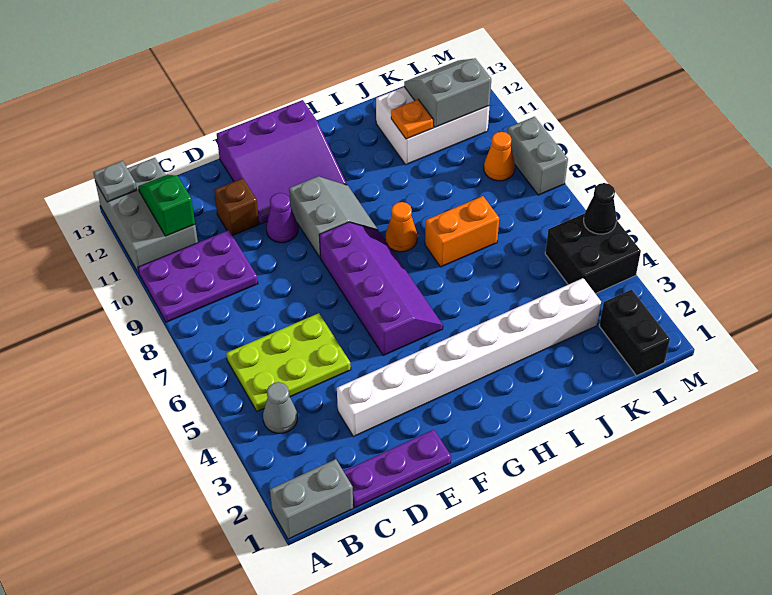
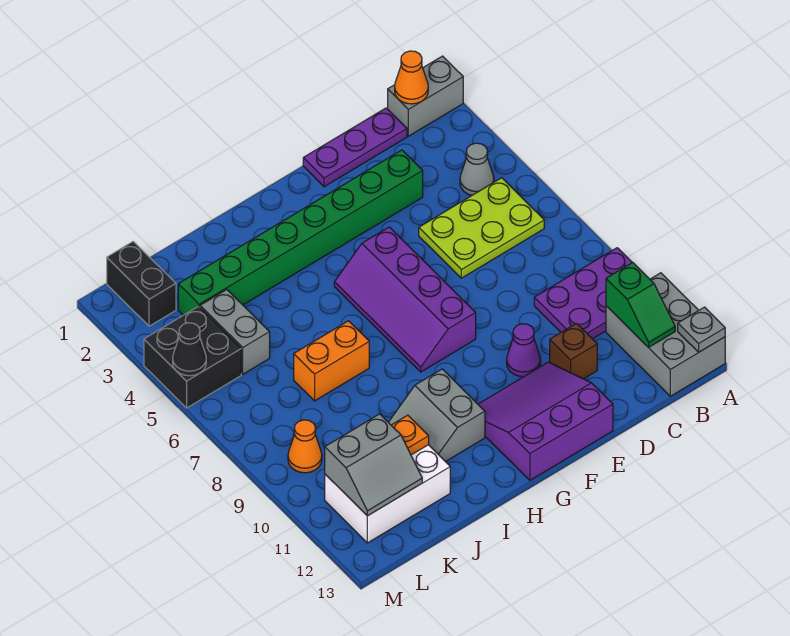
white 1x8 brick [337,278,601,437] -> green 1x8 brick [178,150,423,315]
grey 2x2 slope [289,176,378,258] -> grey 2x2 slope moved to [388,369,485,462]
orange 1x1 cone [386,202,417,252] -> orange 1x1 cone moved to [395,51,428,104]
grey 1x2 brick [508,117,568,195] -> grey 1x2 brick moved to [200,290,270,374]

